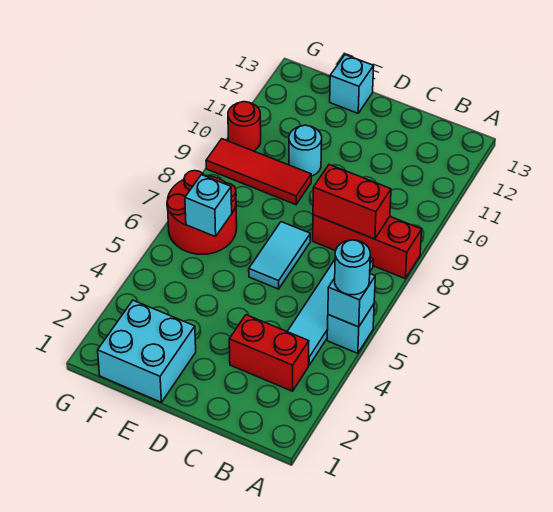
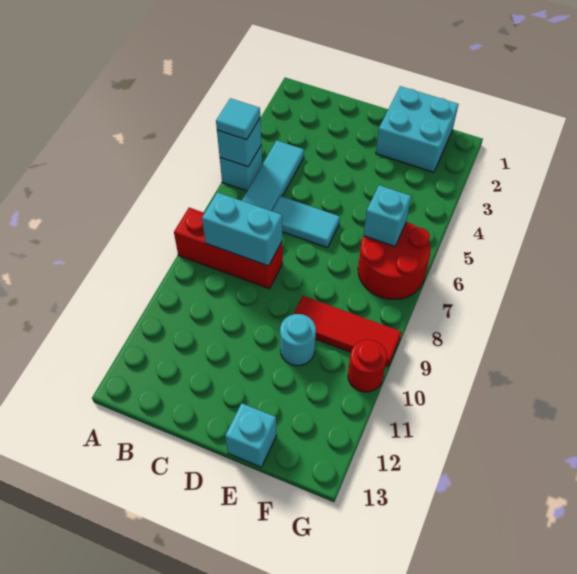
cyan 1x1 round brick [335,240,370,295] -> cyan 1x1 tile [216,98,260,140]
red 1x2 brick [229,315,309,391] -> none
red 1x2 brick [313,165,391,239] -> cyan 1x2 brick [202,192,282,266]
cyan 1x2 tile [249,222,310,289] -> cyan 1x2 tile turned to [272,196,340,248]

